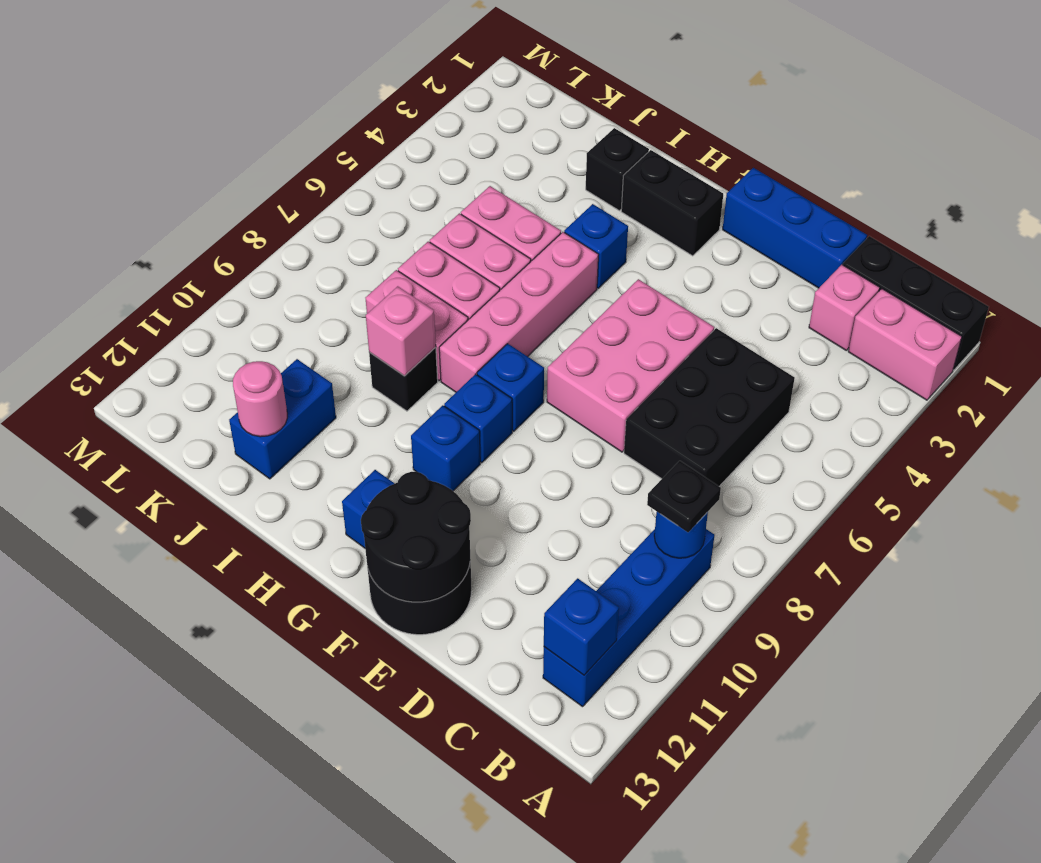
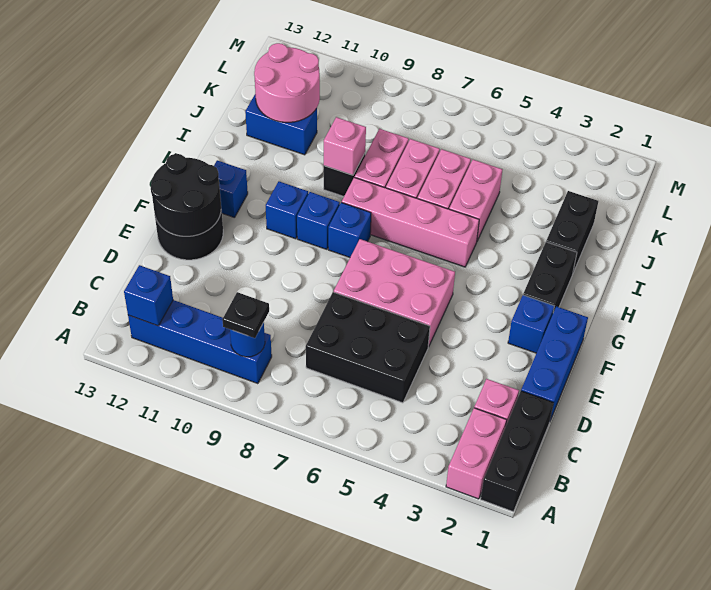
blue 1x1 brick [564,204,628,288] -> blue 1x1 brick moved to [508,295,554,353]
black 1x1 brick [586,128,649,211] -> black 1x2 brick [546,191,598,272]
pink 1x1 round brick [233,361,287,437] -> pink 2x2 round brick [254,43,320,122]

